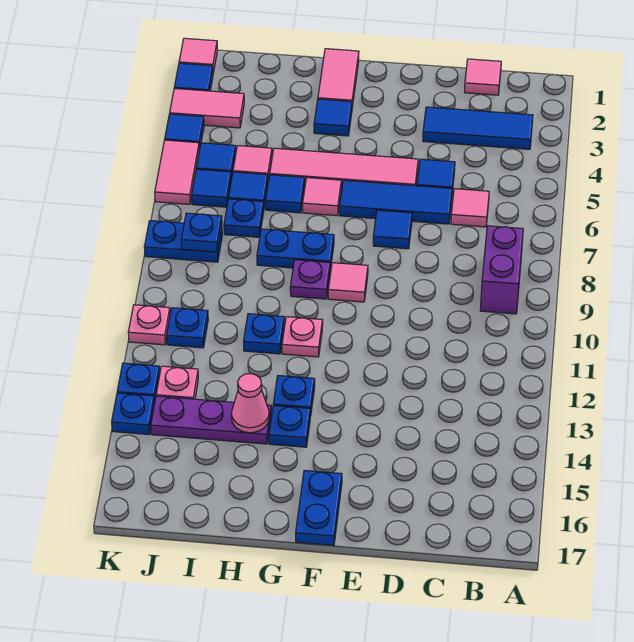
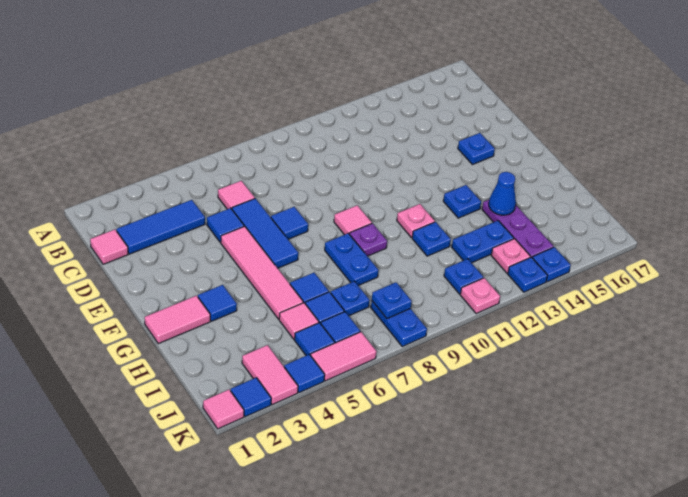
blue 1x3 tile [423,107,533,149] -> blue 1x3 tile turned to [116,200,205,254]
purple 1x2 brick [480,226,523,314] -> none
blue 1x2 plate [296,471,342,545] -> blue 1x2 plate moved to [452,221,514,263]
pink 1x1 tile [303,178,341,216] -> none
blue 1x1 plate [269,406,310,447] -> blue 1x1 plate moved to [458,133,495,165]
pink 1x1 cone [232,374,269,433] -> blue 1x1 cone [489,172,516,215]

